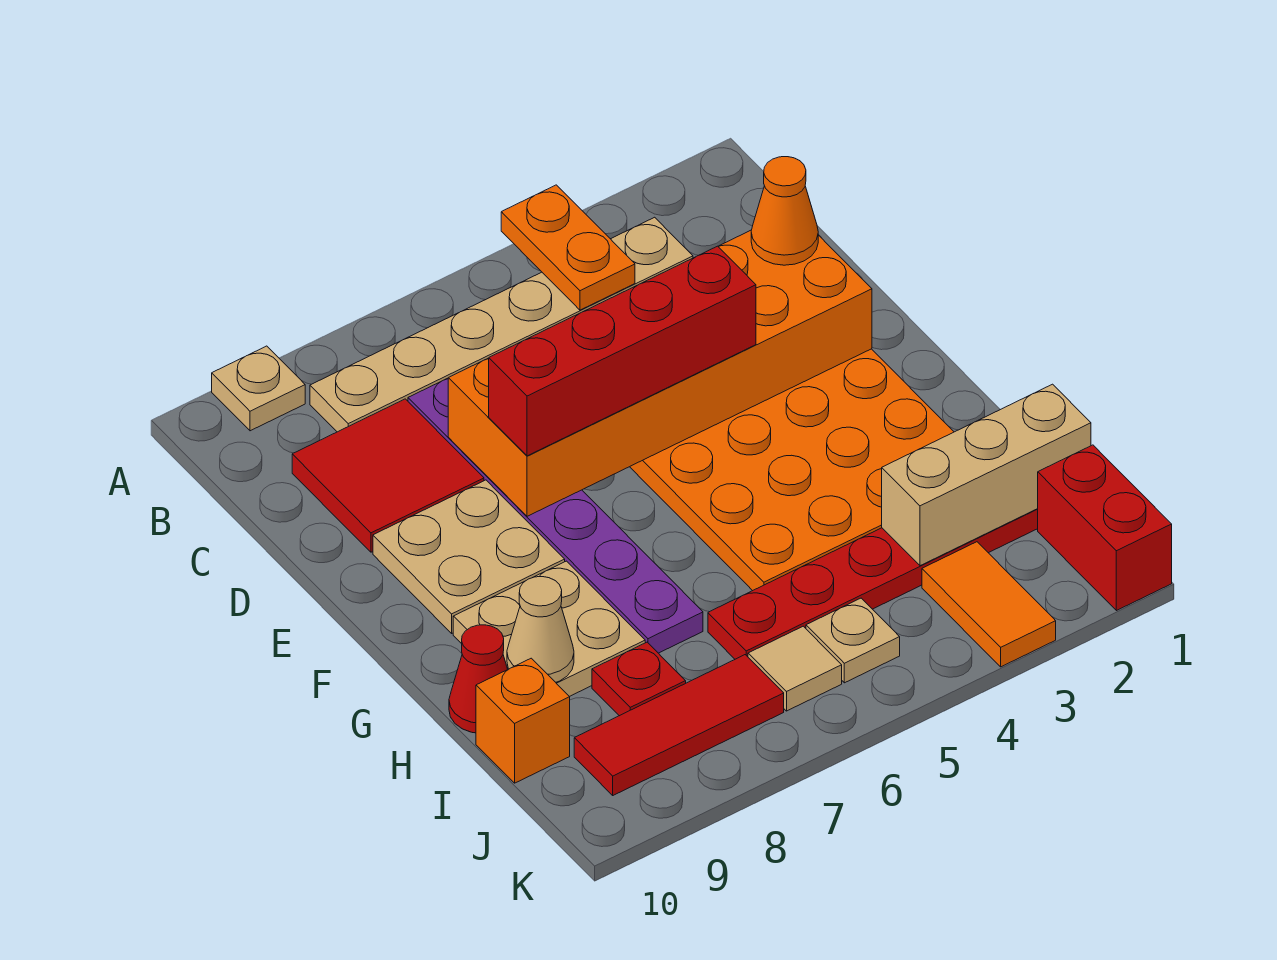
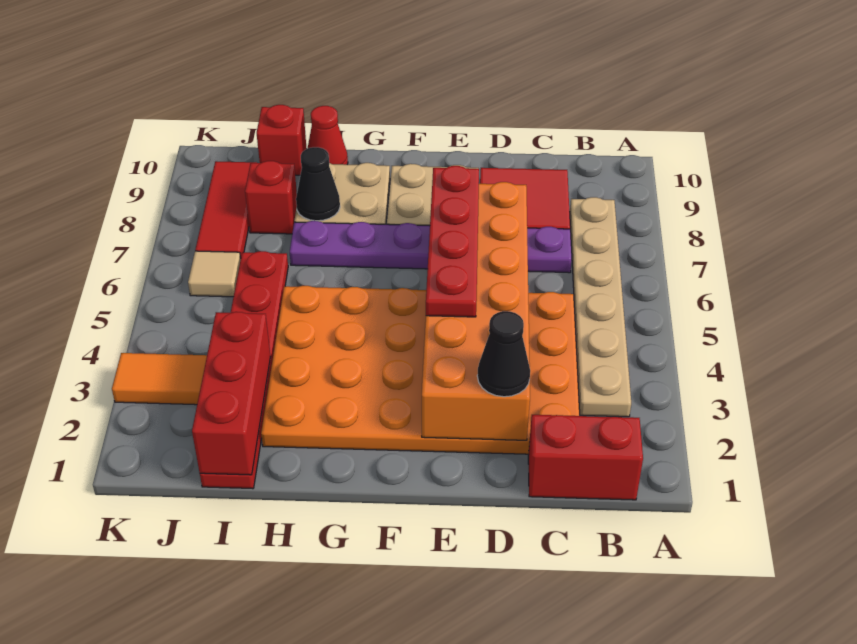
orange 1x2 plate [501,185,635,310] -> none
tan 1x1 plate [212,346,305,431] -> none
orange 1x1 cone [751,157,818,265] -> black 1x1 cone [477,311,530,397]
red 1x4 brick [489,246,756,456] -> red 1x4 plate [426,166,479,317]
none -> black 1x1 cone [296,147,340,221]
tan 1x1 cone [507,577,574,682] -> none
tan 1x3 brick [882,384,1091,566] -> red 1x3 brick [192,312,271,475]
red 1x1 plate [592,642,686,716] -> red 1x1 brick [245,161,297,234]
orange 1x1 brick [476,658,570,783] -> red 1x1 brick [257,105,307,175]
red 1x2 brick [1038,445,1172,611] -> red 1x2 brick moved to [528,415,643,500]
tan 1x1 plate [806,598,900,683] -> none

